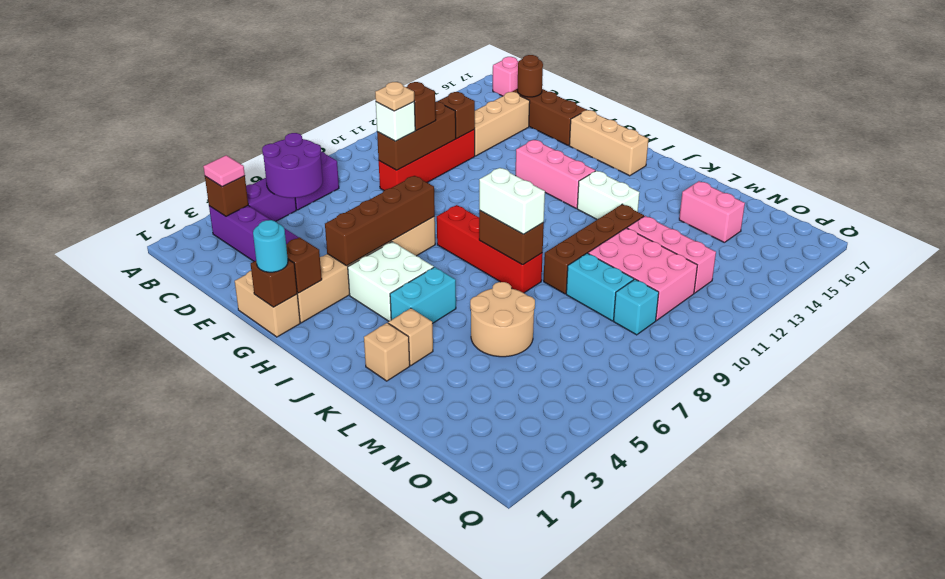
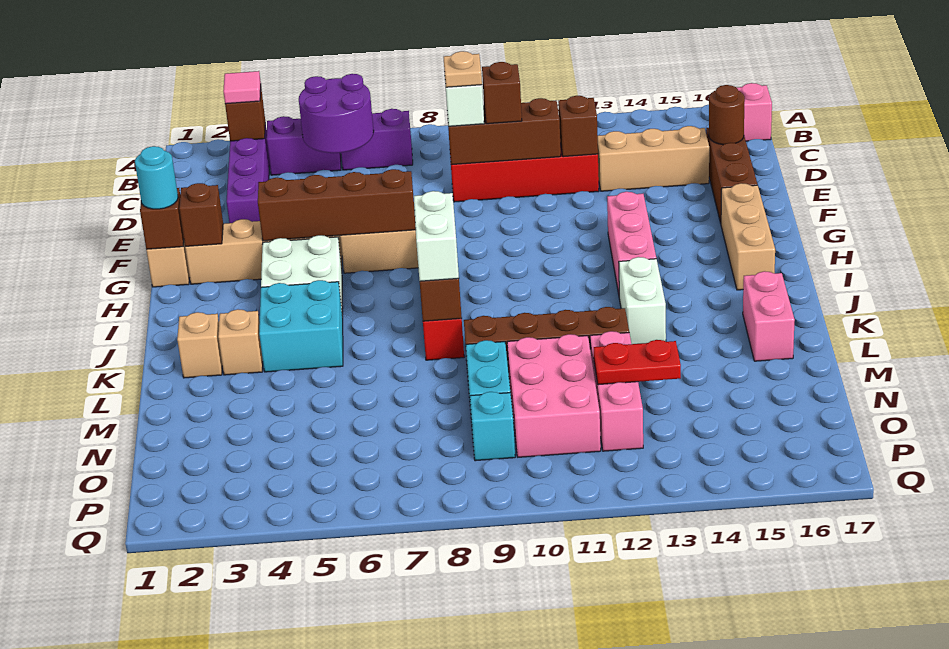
cyan 1x2 brick [390,267,456,324] -> cyan 2x2 brick [259,280,343,372]
tan 2x2 round brick [470,282,535,357] -> none
pink 1x2 brick [679,181,745,243] -> pink 1x2 brick moved to [743,271,795,361]
none -> red 1x2 plate [594,340,681,385]

